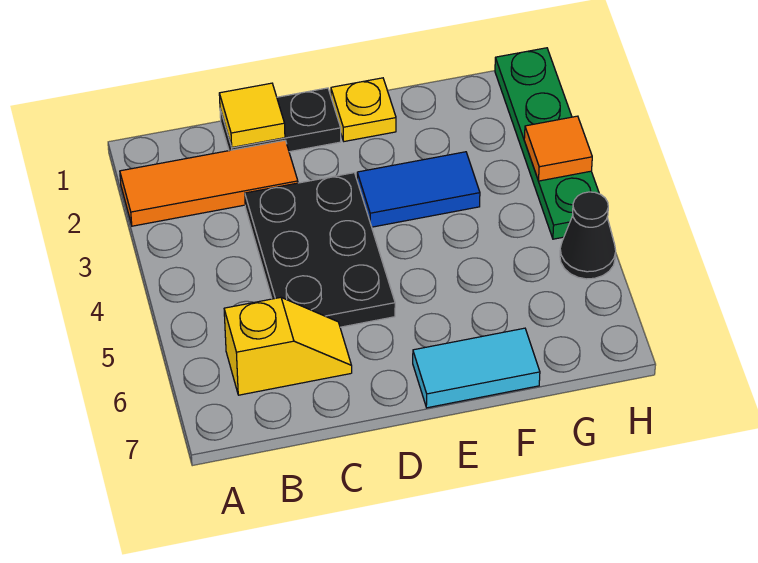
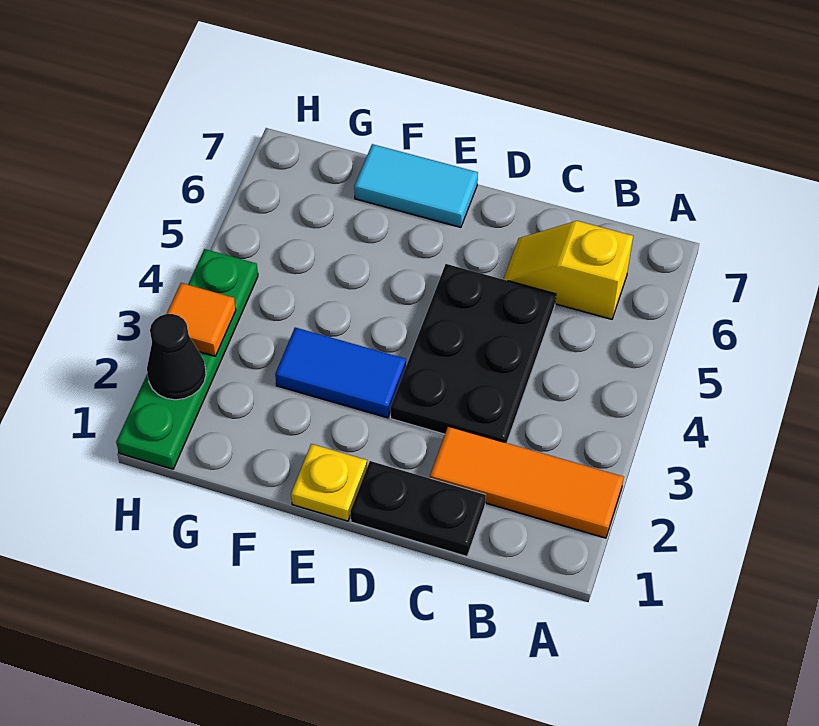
yellow 1x1 tile [219,83,285,147] -> none
black 1x1 cone [560,192,616,279] -> black 1x1 cone moved to [147,314,206,400]

